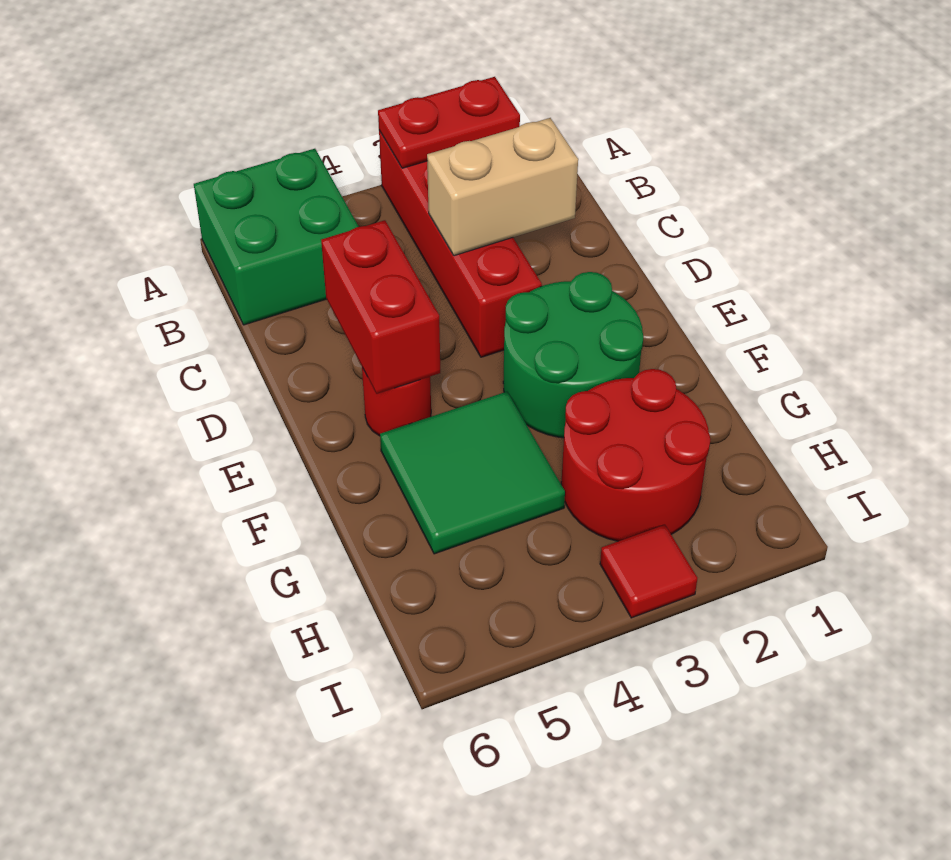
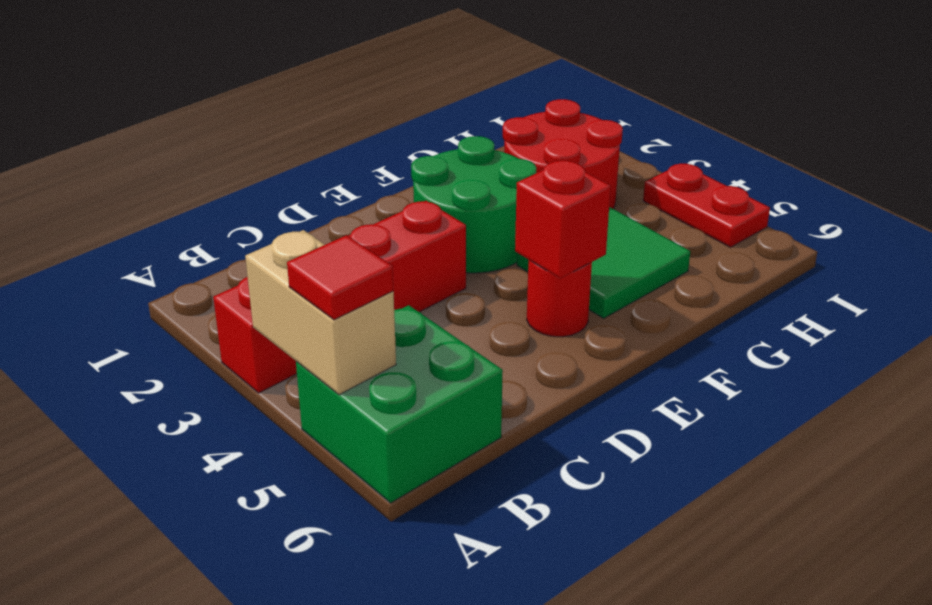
red 1x2 plate [378,77,520,168] -> red 1x2 plate moved to [643,164,770,247]
tan 1x2 brick [427,118,578,256] -> tan 1x2 brick moved to [245,230,396,395]
red 1x2 brick [321,220,440,394] -> red 1x1 brick [515,161,611,278]
red 1x1 tile [600,525,697,618] -> red 1x1 tile moved to [287,235,393,320]

